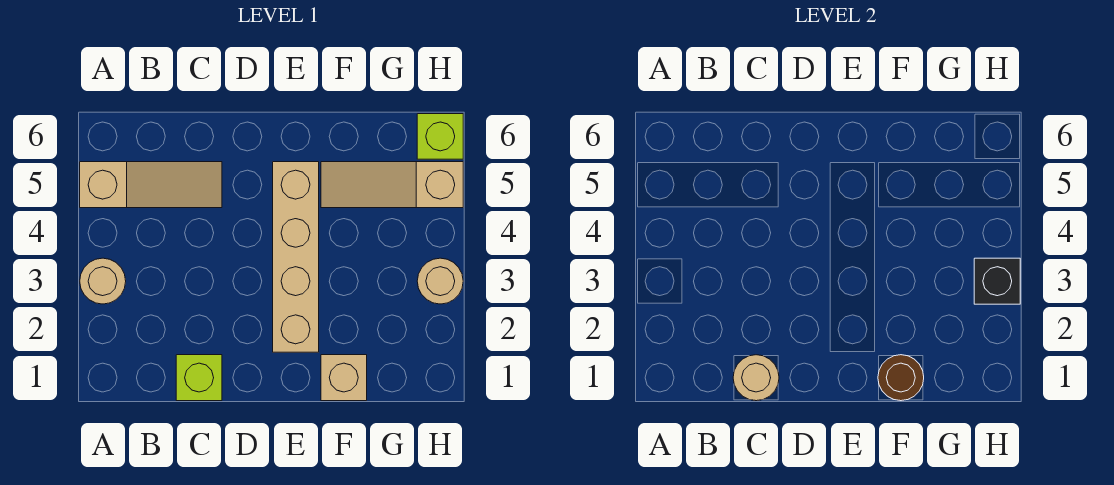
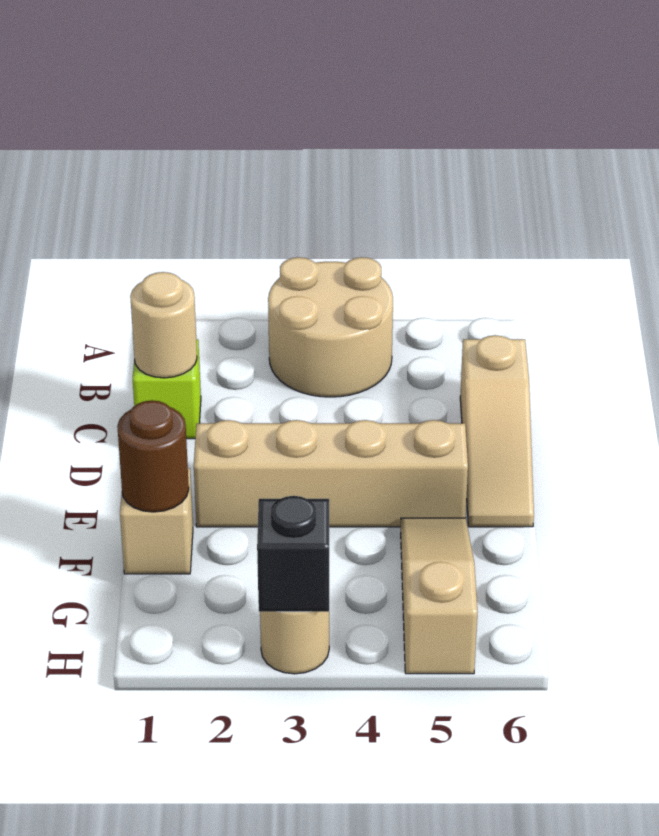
tan 1x1 round brick [80,258,126,304] -> tan 2x2 round brick [268,257,393,397]
tan 1x3 slope [80,162,222,208] -> tan 1x3 slope moved to [460,335,534,527]
lime 1x1 brick [417,114,463,159] -> none

